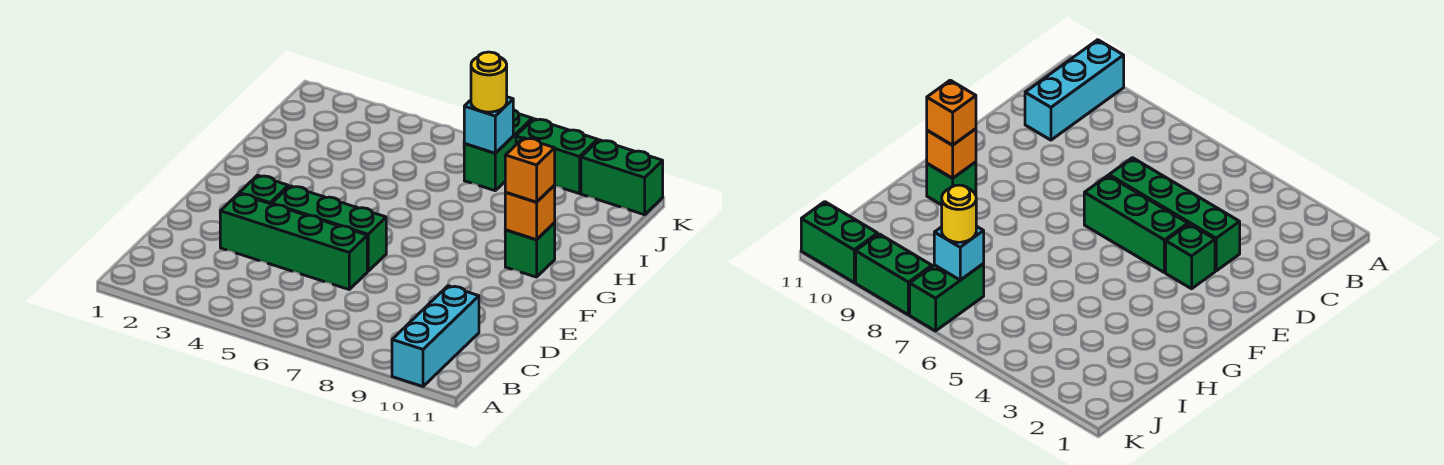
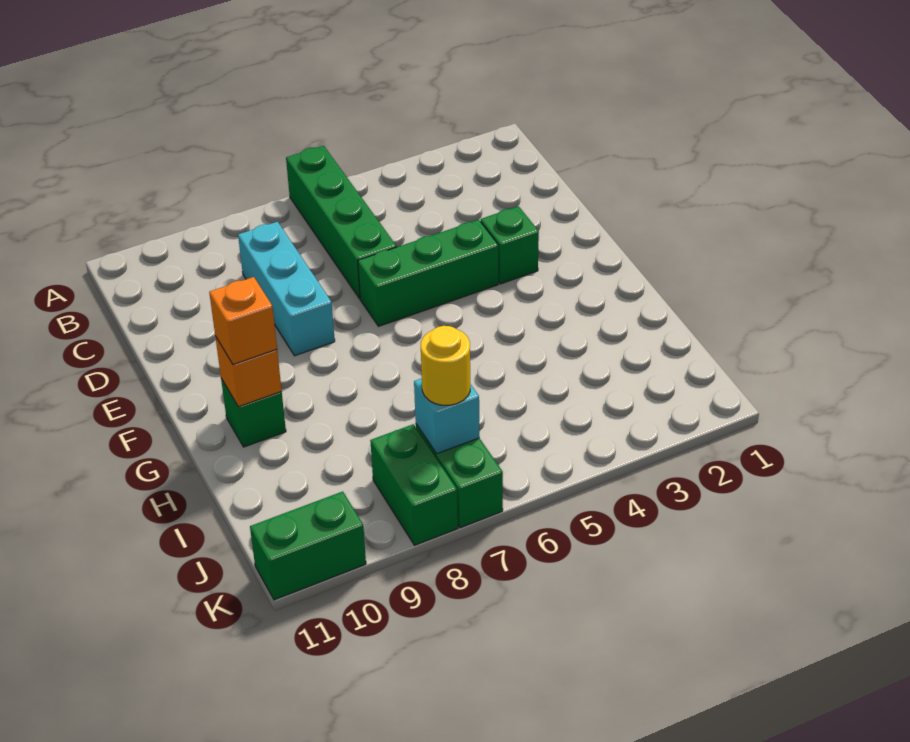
cyan 1x3 brick [392,286,479,386] -> cyan 1x3 brick moved to [238,222,335,356]
green 1x4 brick [220,194,367,289] -> green 1x4 brick turned to [286,146,396,299]
green 1x2 brick [516,119,598,194] -> green 1x2 brick turned to [370,424,458,545]

